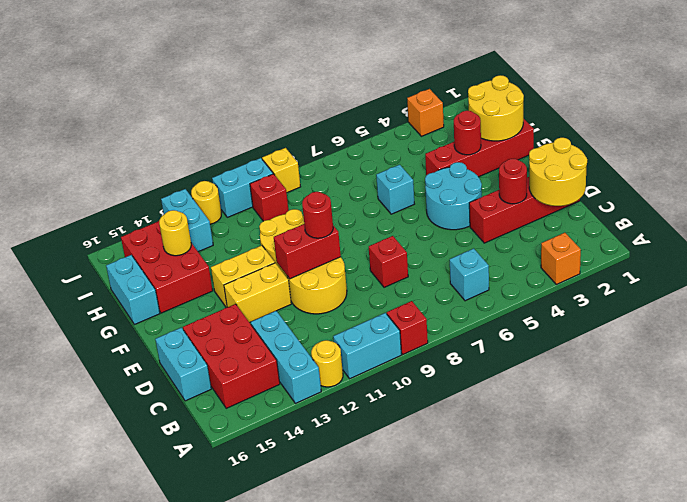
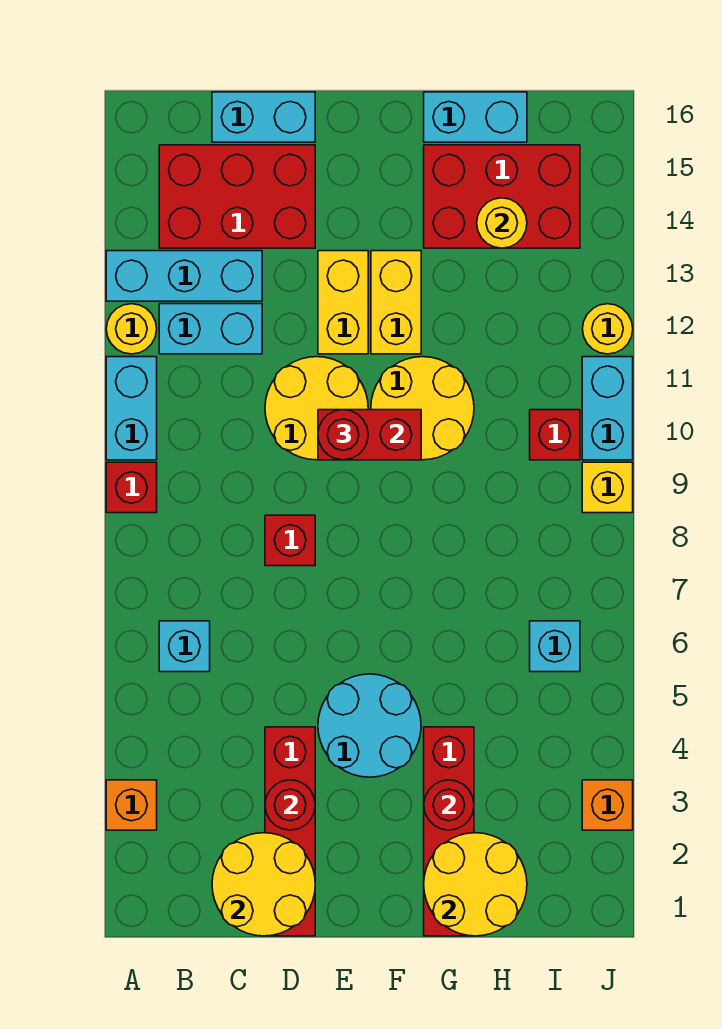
red 1x2 brick [274,224,341,279] -> red 1x2 brick turned to [318,410,421,460]
cyan 1x1 brick [376,165,414,214] -> cyan 1x1 brick moved to [530,621,580,672]
cyan 1x2 brick [161,189,213,252] -> cyan 1x2 brick moved to [159,304,262,354]

